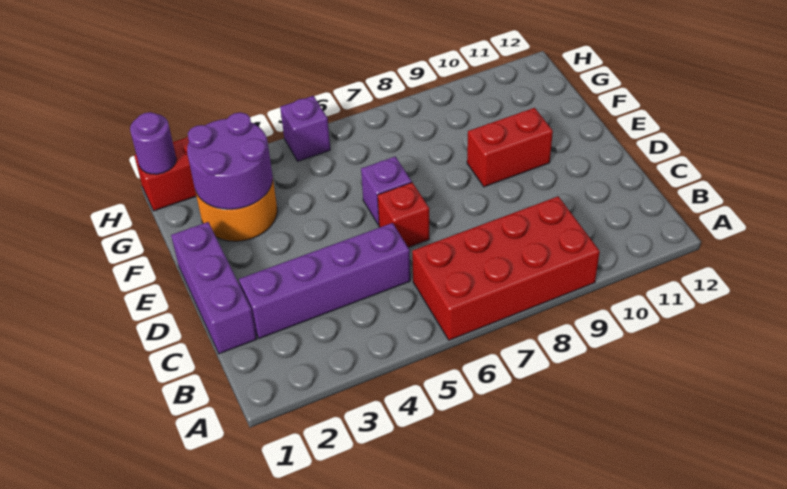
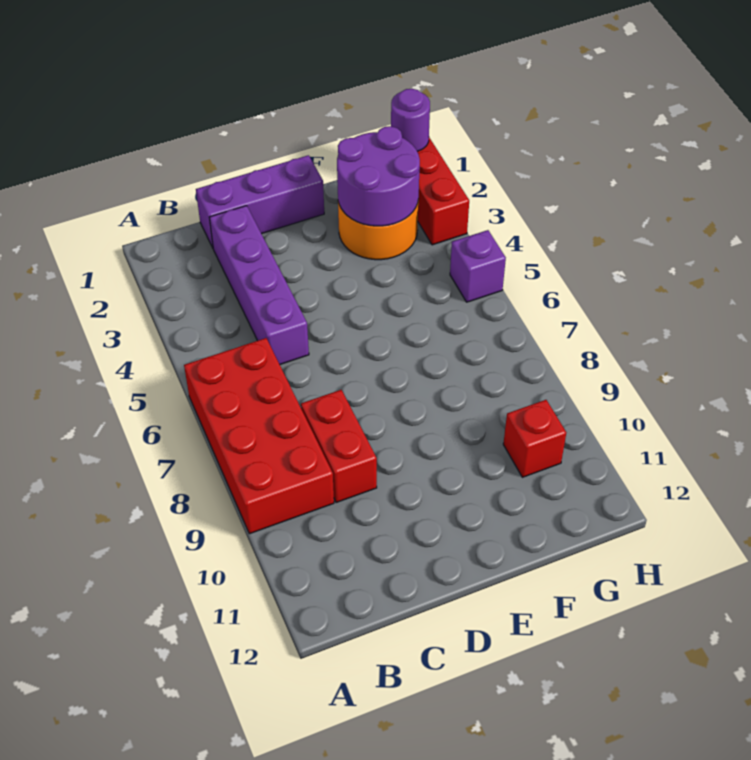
red 1x1 brick [377,183,429,247] -> red 1x1 brick moved to [503,400,566,477]
purple 1x1 brick [361,157,412,225] -> none
red 1x2 brick [467,108,553,187] -> red 1x2 brick moved to [301,390,377,503]

